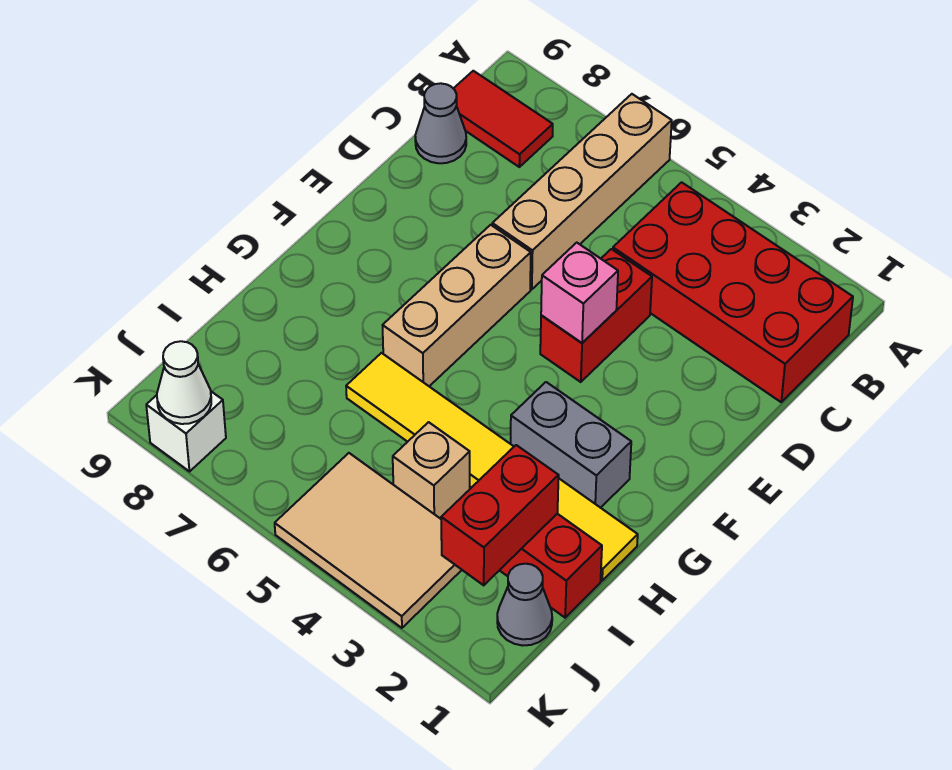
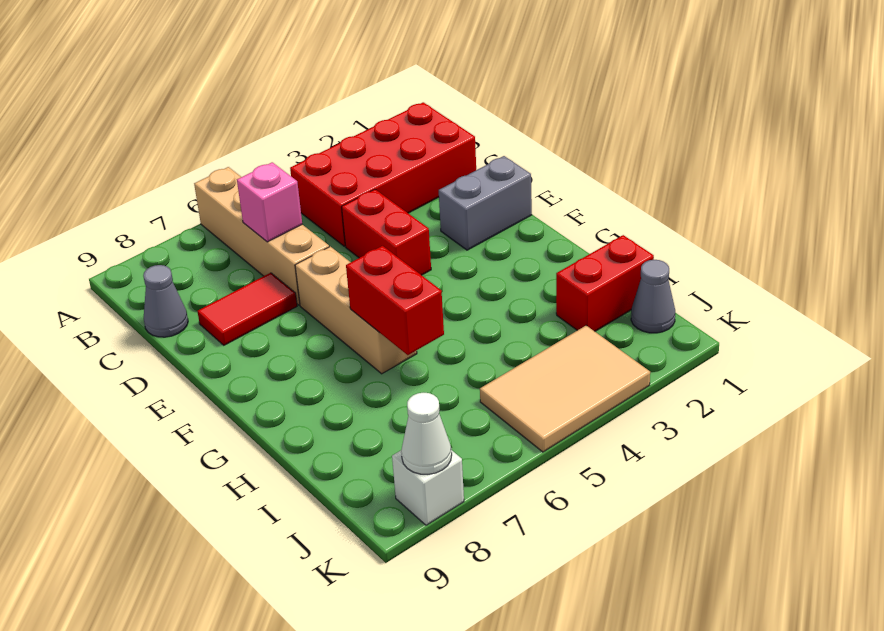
red 1x2 tile [453,71,553,167] -> red 1x2 tile moved to [197,273,297,345]
pink 1x1 brick [541,243,618,343] -> pink 1x1 brick moved to [237,162,302,242]
grey 1x2 brick [511,382,631,508] -> grey 1x2 brick moved to [439,156,532,250]
yellow 1x6 tile [346,353,638,581] -> none
red 1x2 brick [441,445,559,585] -> red 1x2 brick moved to [346,246,444,355]
tan 1x1 brick [393,422,470,518] -> none

